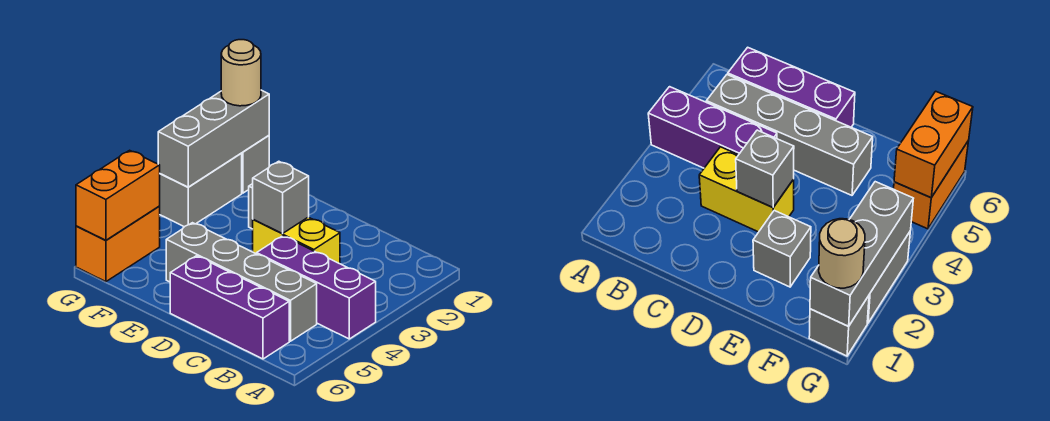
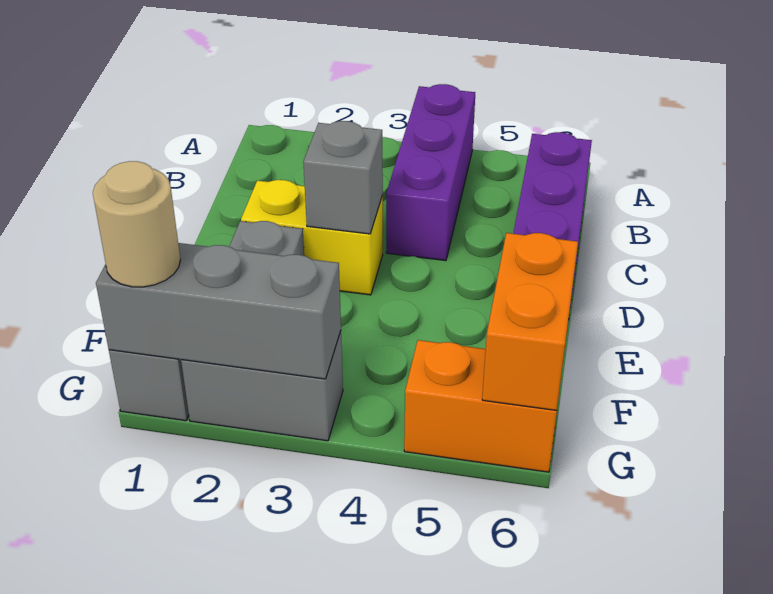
grey 1x4 brick [166,223,317,341] -> none
yellow 1x2 brick [253,217,340,264] -> yellow 1x2 brick turned to [241,180,383,295]
orange 1x2 brick [76,150,160,240] -> orange 1x2 brick turned to [482,233,578,411]

